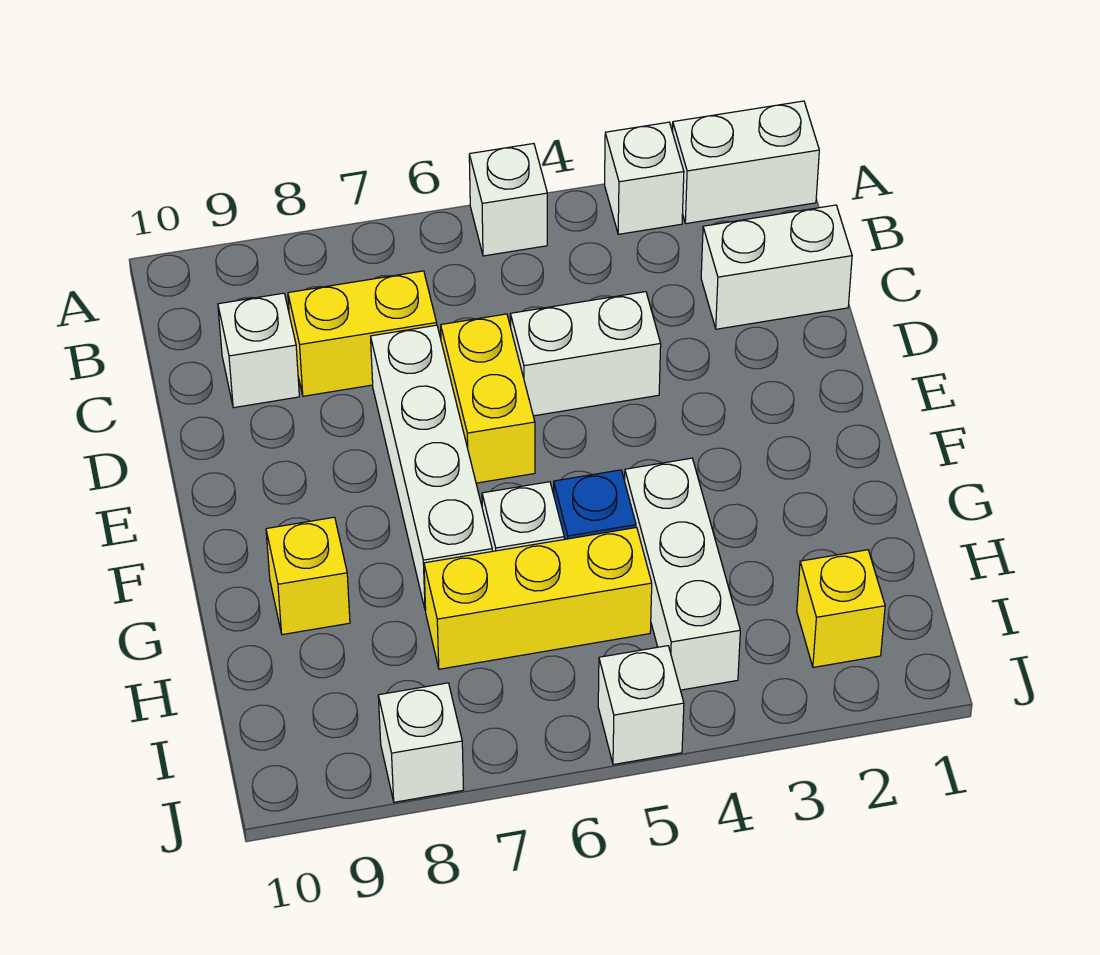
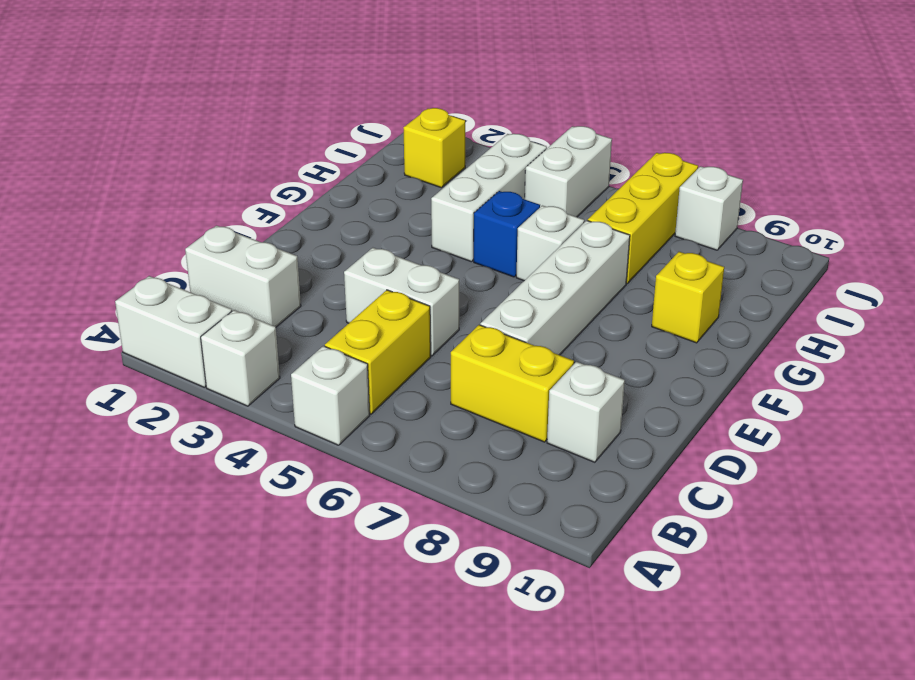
yellow 1x2 brick [441,314,535,483] -> yellow 1x2 brick moved to [325,290,431,414]
yellow 1x3 brick [424,527,652,669] -> yellow 1x3 brick turned to [588,153,698,283]
white 1x1 brick [598,646,684,765] -> white 1x2 brick [525,126,612,217]

